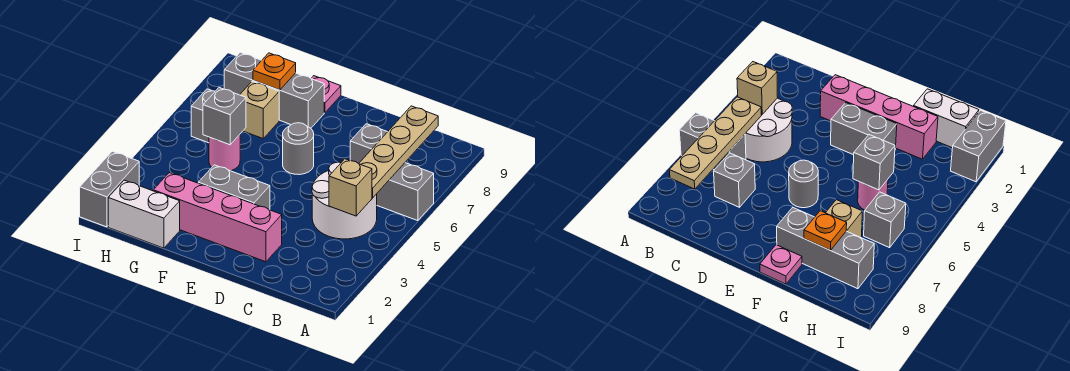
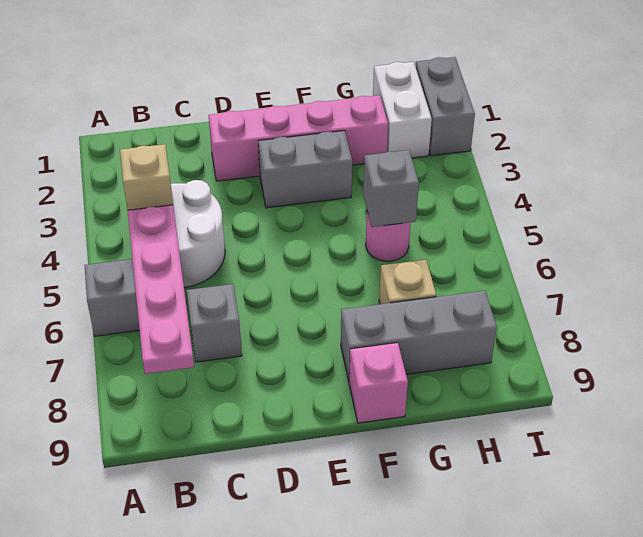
tan 1x4 plate [359,106,438,198] -> pink 1x4 plate [128,205,194,374]
grey 1x1 round brick [283,123,314,175] -> none
pink 1x1 plate [311,76,341,113] -> pink 1x1 brick [349,343,408,423]
white 1x2 brick [108,180,180,248] -> white 1x2 brick turned to [373,62,432,158]
orange 1x1 plate [253,53,296,90] -> none
grey 1x1 brick [191,89,215,143] -> none

